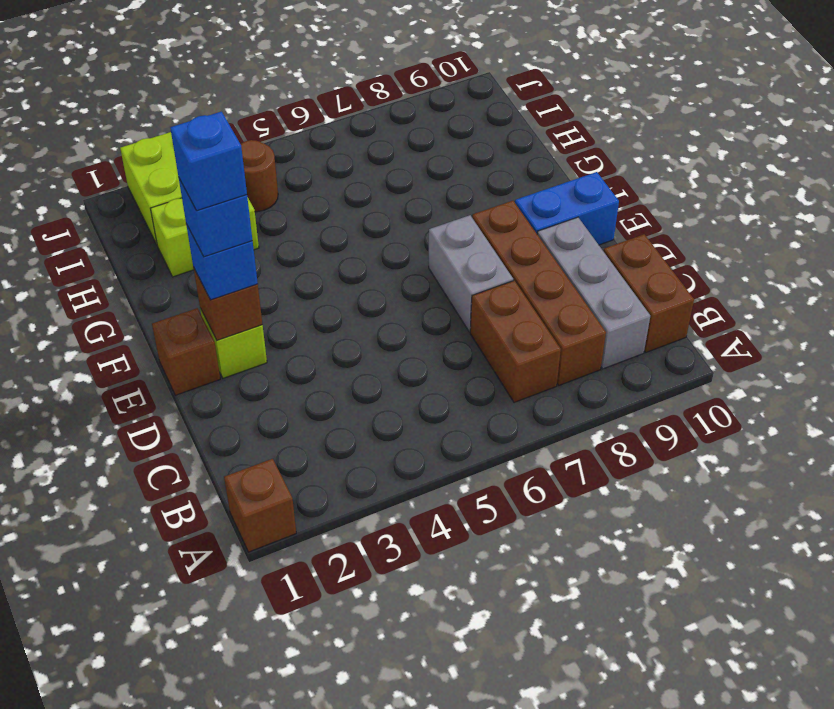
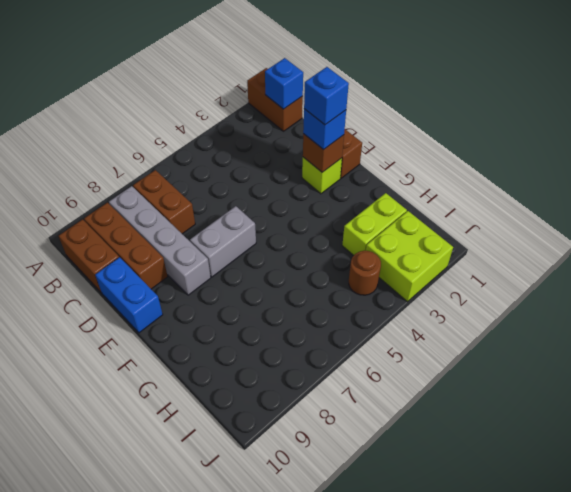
brown 1x1 brick [224,459,296,552] -> brown 1x2 brick [247,68,303,131]
brown 1x4 brick [472,201,606,385] -> grey 1x4 brick [109,186,211,295]
grey 1x3 brick [537,217,650,369] -> brown 1x3 brick [84,202,168,289]
grey 1x2 brick [429,215,513,332] -> grey 1x2 brick turned to [190,206,256,277]
blue 1x1 brick [170,112,247,211] -> blue 1x1 brick moved to [265,58,303,109]
blue 1x2 brick [515,172,619,245] -> blue 1x2 brick turned to [95,257,163,333]

